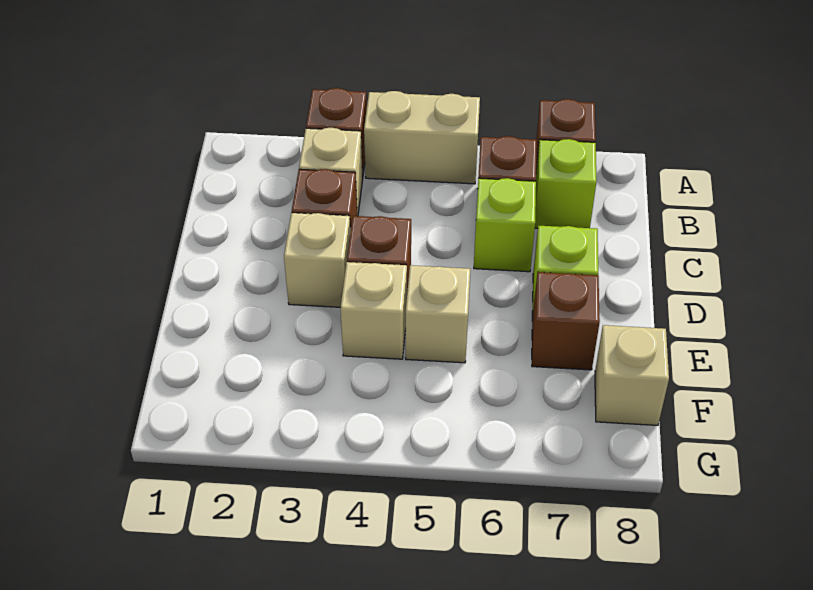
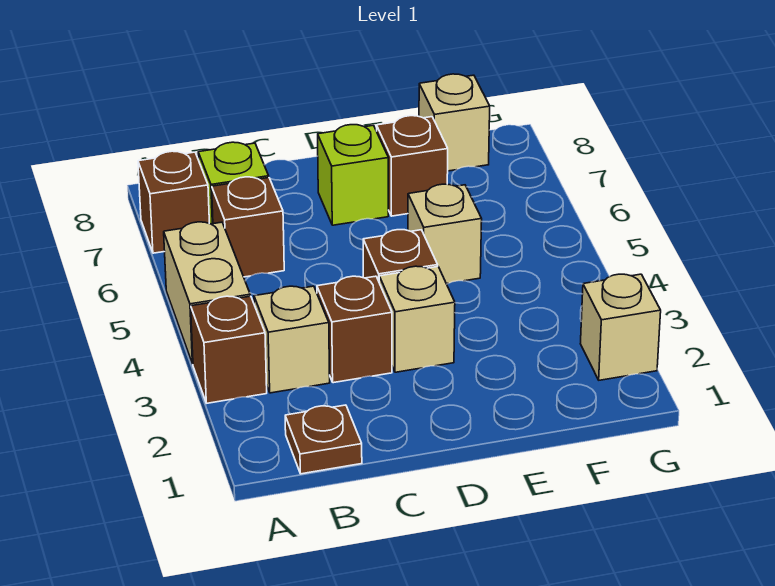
none -> brown 1x1 plate [285,405,362,474]
lime 1x1 brick [474,178,536,272] -> none
tan 1x1 brick [340,262,407,359] -> tan 1x1 brick moved to [580,274,661,380]

